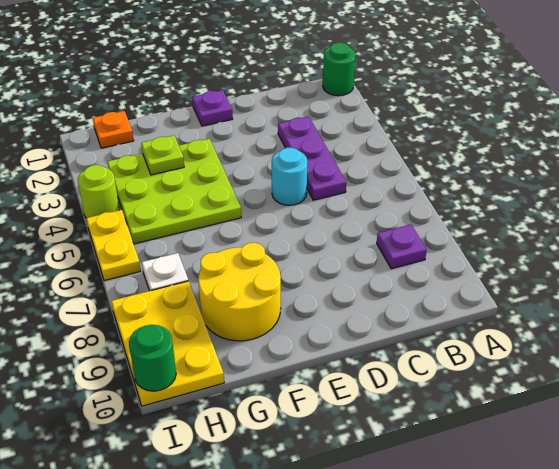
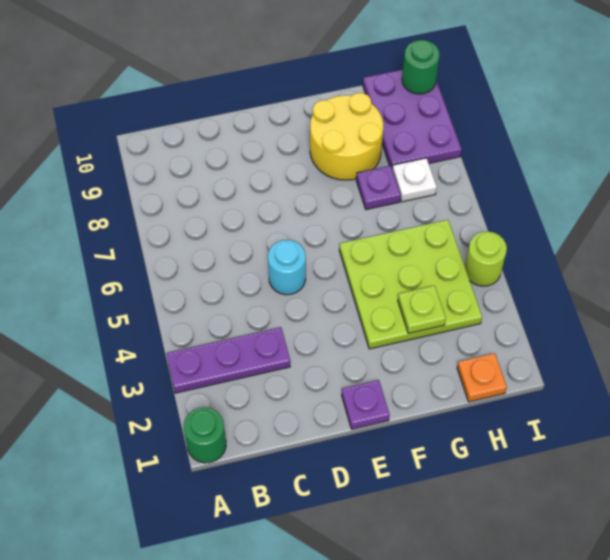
purple 1x1 plate [377,225,427,269] -> purple 1x1 plate moved to [356,166,401,210]
purple 1x3 plate [278,117,346,200] -> purple 1x3 plate turned to [166,327,290,393]
yellow 2x3 plate [111,281,224,406] -> purple 2x3 plate [363,70,462,167]
yellow 1x2 plate [86,210,141,281] -> none

